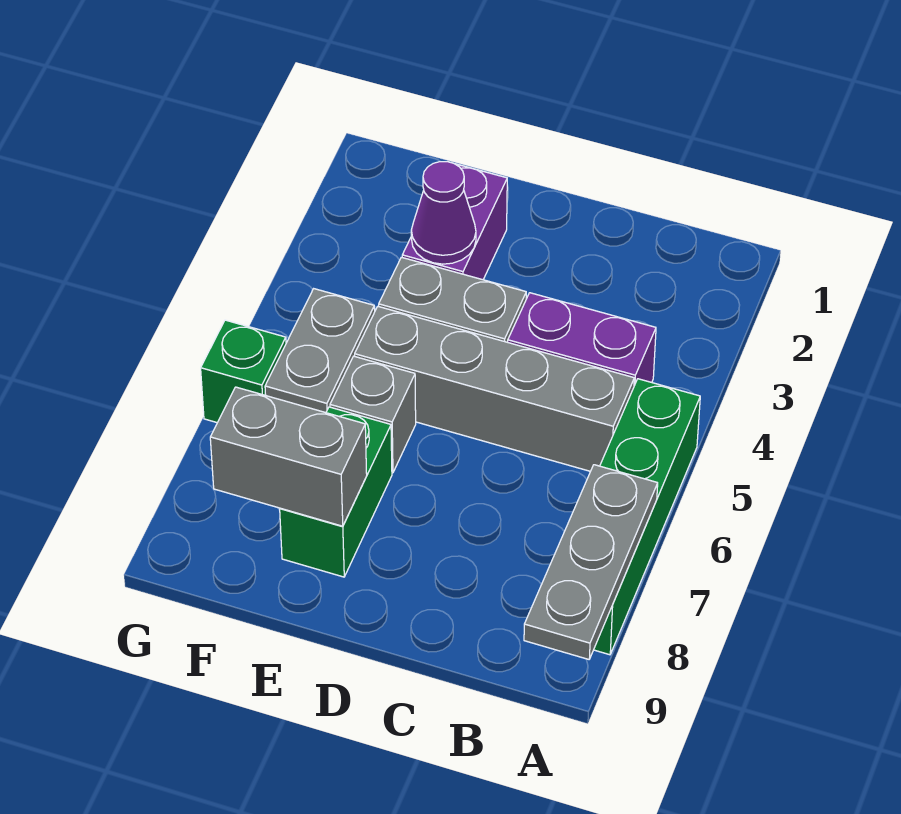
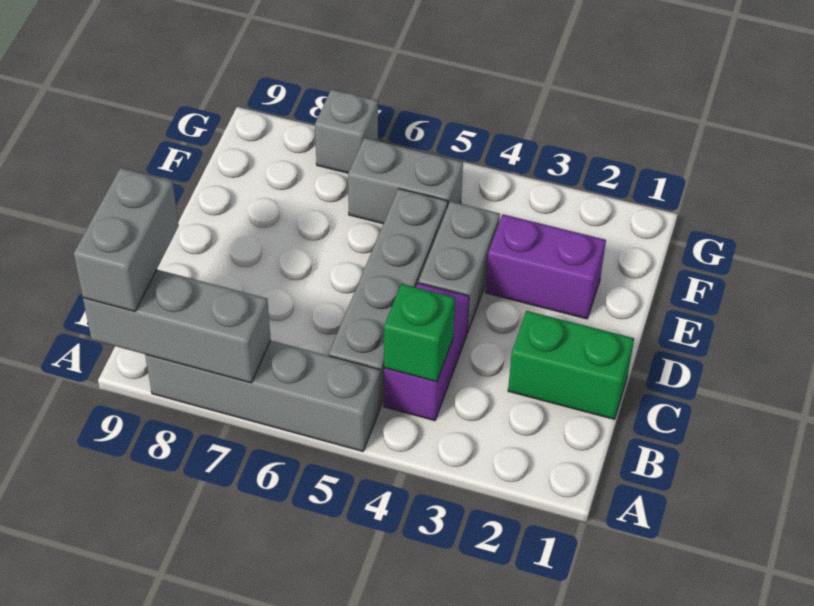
green 1x4 brick [594,379,700,655] -> grey 1x4 brick [145,341,380,451]
grey 1x3 plate [524,465,658,659] -> grey 1x3 brick [83,270,271,383]
purple 1x1 cone [411,162,476,264] -> none
grey 1x1 brick [330,356,416,473] -> grey 1x1 brick moved to [315,89,378,173]
green 1x2 brick [280,407,392,577] -> green 1x2 brick moved to [508,311,634,419]
grey 1x2 brick [210,387,367,526] -> grey 1x2 brick moved to [74,168,179,311]
green 1x1 brick [201,320,286,423] -> green 1x1 brick moved to [384,284,455,382]

